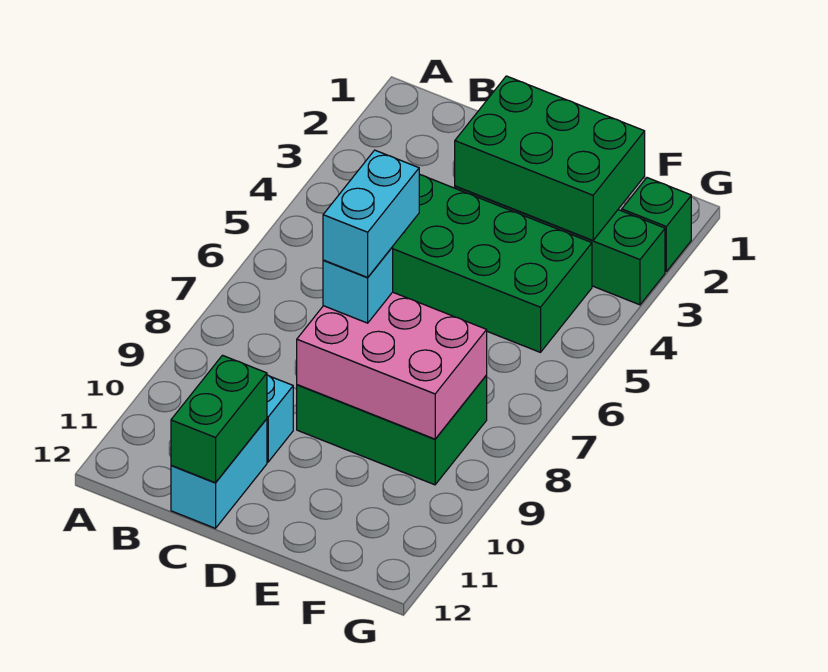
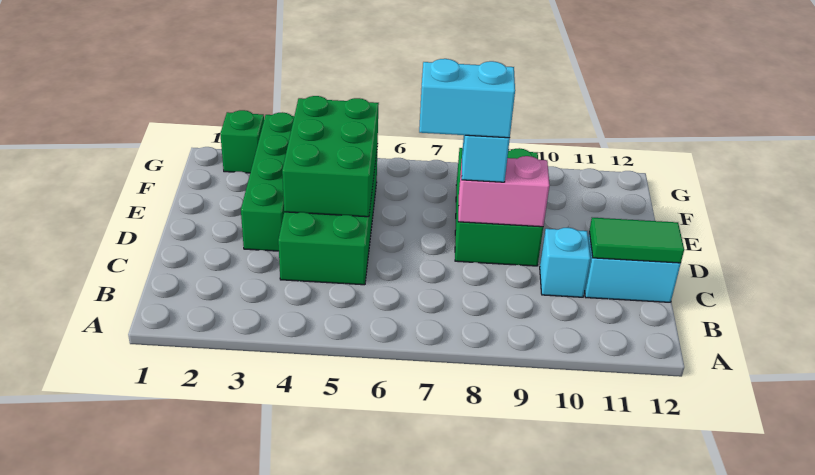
green 1x2 brick [171,355,267,483] -> green 1x2 tile [589,218,684,263]
green 2x3 brick [455,76,645,240] -> green 2x3 brick moved to [282,96,379,217]
pink 2x3 brick [297,292,487,439] -> pink 1x2 brick [458,156,550,227]

